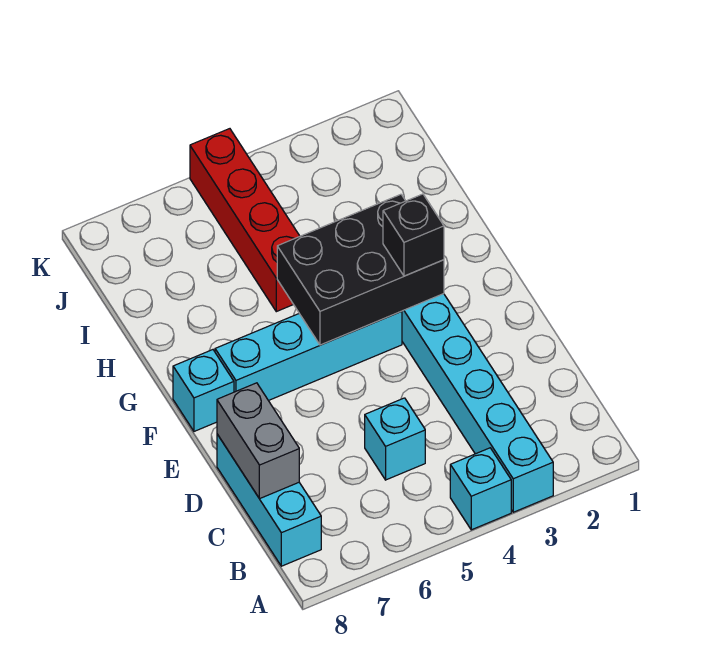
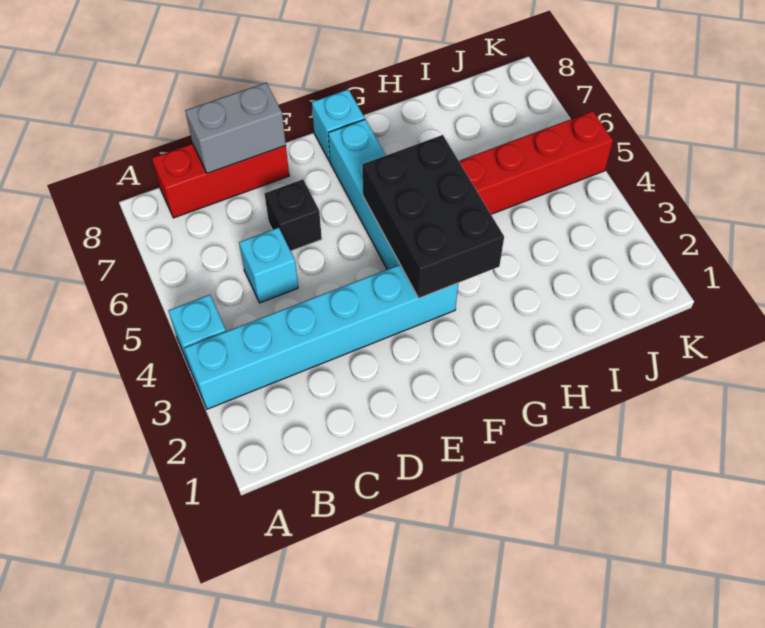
cyan 1x3 brick [217,434,321,566] -> red 1x3 brick [152,144,289,218]
black 1x1 brick [383,194,444,276] -> black 1x1 brick moved to [264,179,322,251]

